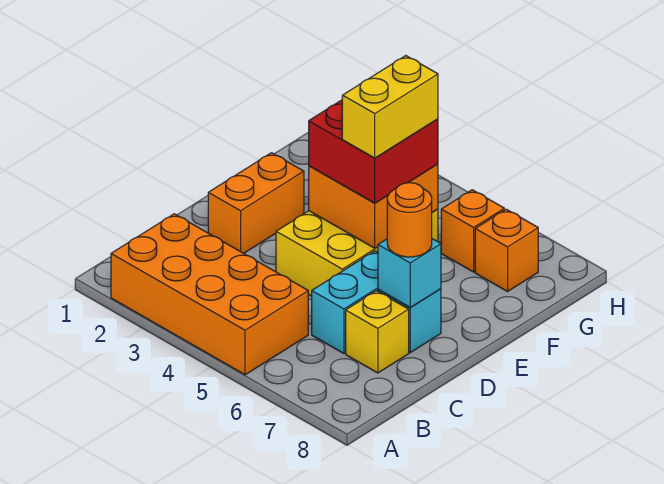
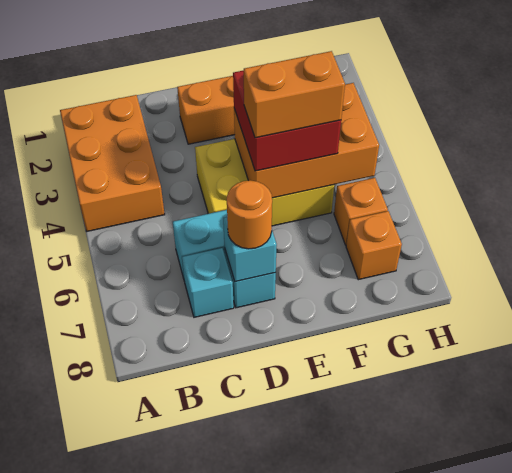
orange 2x4 brick [111,214,308,375] -> orange 2x3 brick [60,95,165,231]
yellow 1x1 brick [346,291,409,373] -> cyan 1x1 brick [182,248,234,317]
orange 2x2 brick [309,164,438,248] -> orange 2x3 brick [234,83,379,198]
yellow 1x2 brick [342,56,438,158] -> orange 1x2 brick [244,51,345,138]

